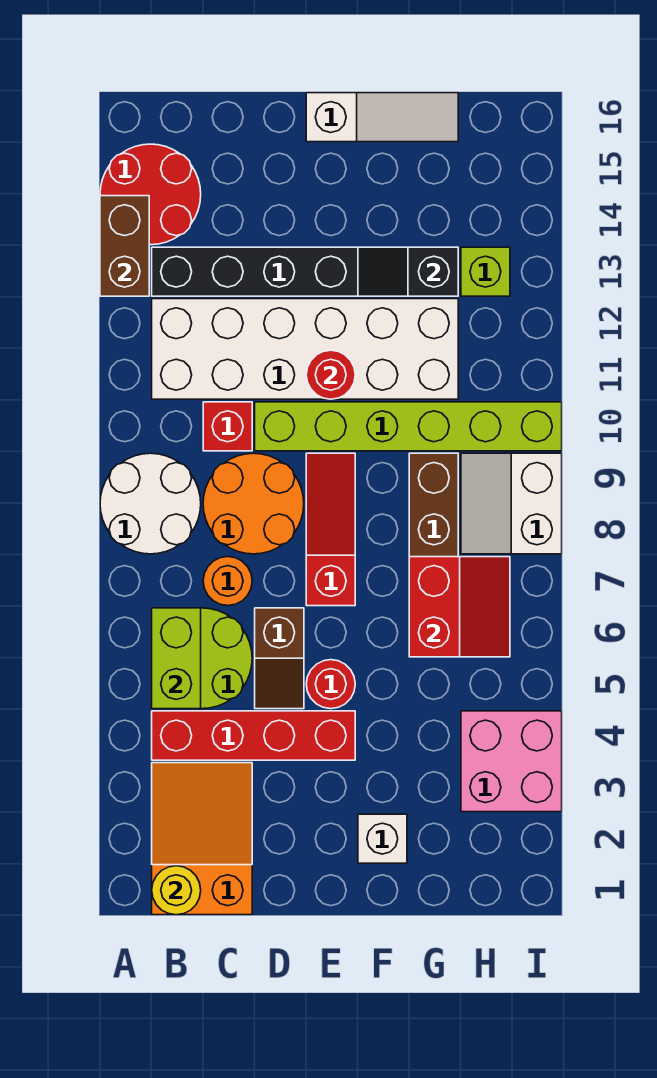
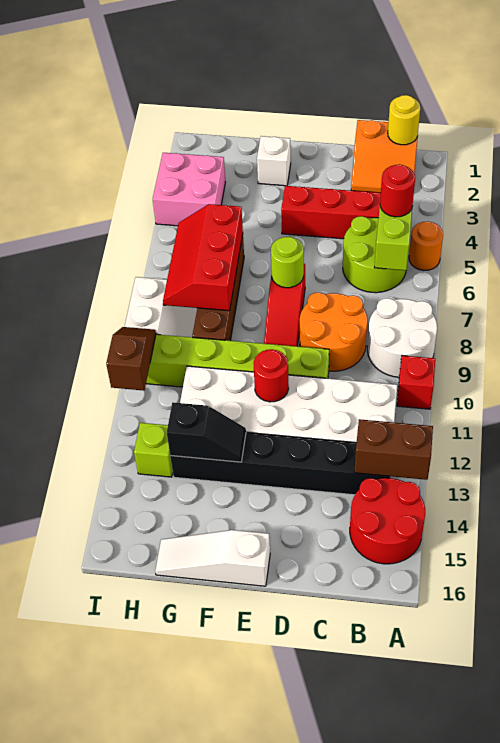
brown 1x2 brick [100,196,149,296] -> brown 1x2 brick turned to [354,419,433,480]
orange 2x3 slope [152,763,252,915] -> orange 2x2 slope [351,120,418,193]
orange 1x1 round brick [203,557,252,606] -> orange 1x1 round brick moved to [409,221,443,270]
red 1x1 brick [203,402,252,451] -> red 1x1 brick moved to [397,356,435,409]
brown 1x2 slope [255,608,304,709] -> brown 1x2 slope moved to [106,327,156,391]
red 1x1 round brick [306,660,355,709] -> red 1x1 round brick moved to [380,164,415,217]
none -> lime 1x1 round brick [271,237,304,288]
red 2x2 slope [409,557,510,657] -> red 2x3 slope [163,204,243,311]

